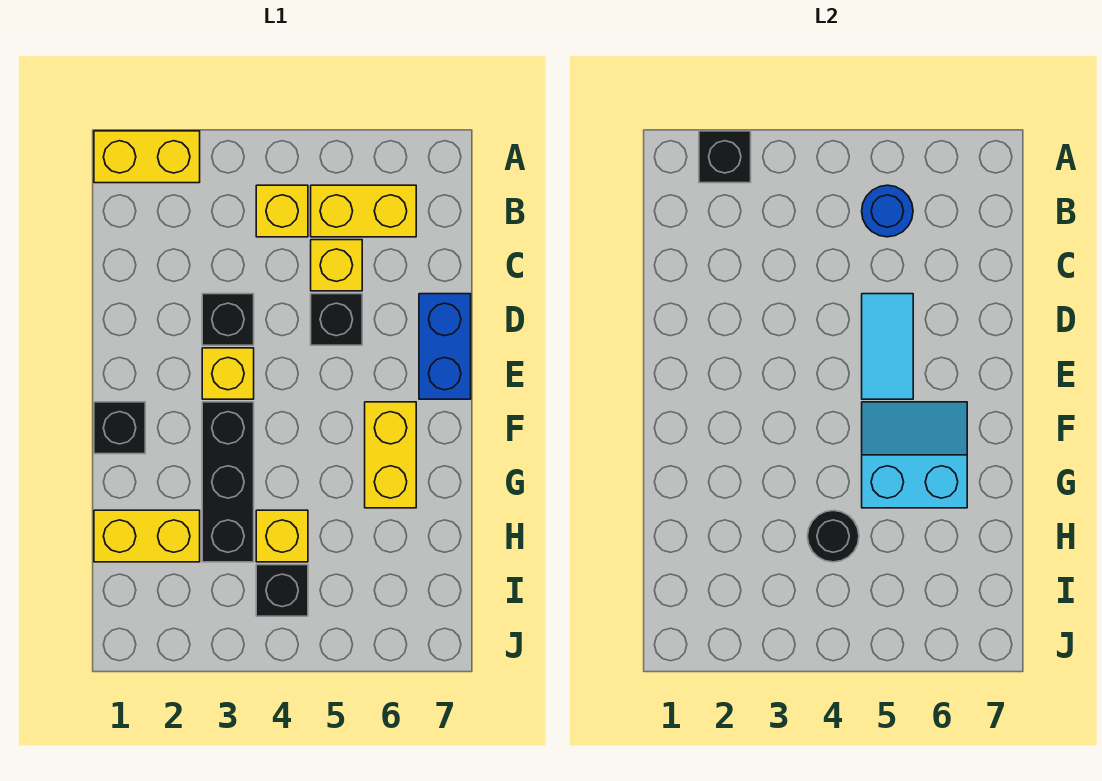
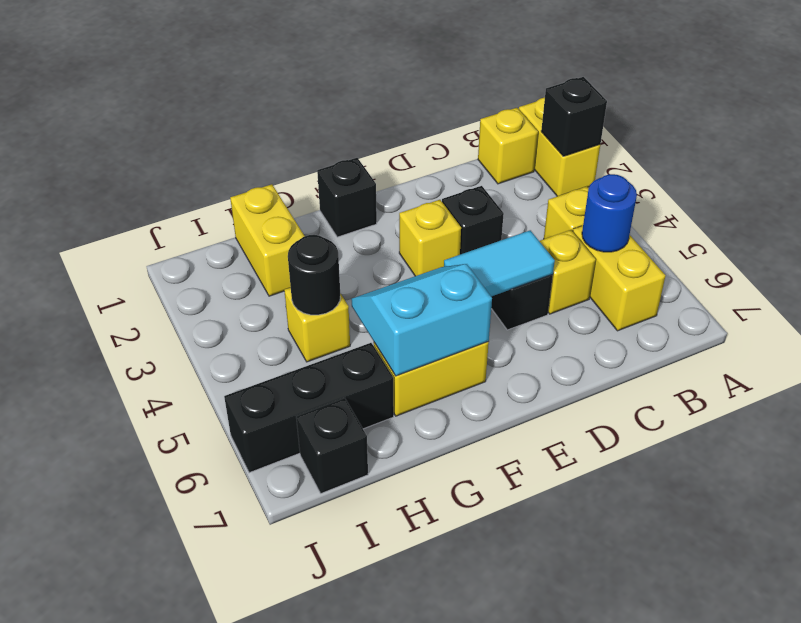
none -> yellow 1x1 brick [478,108,538,184]
blue 1x2 brick [419,294,471,399] -> none
black 1x3 brick [202,402,254,562] -> black 1x3 brick moved to [224,343,394,473]
cyan 2x2 slope [862,402,967,508] -> cyan 2x2 slope turned to [351,264,492,376]
black 1x1 brick [256,565,308,616] -> black 1x1 brick moved to [296,398,368,493]

